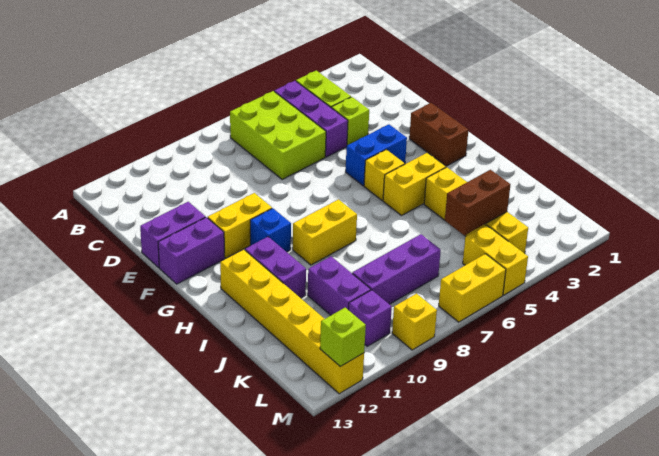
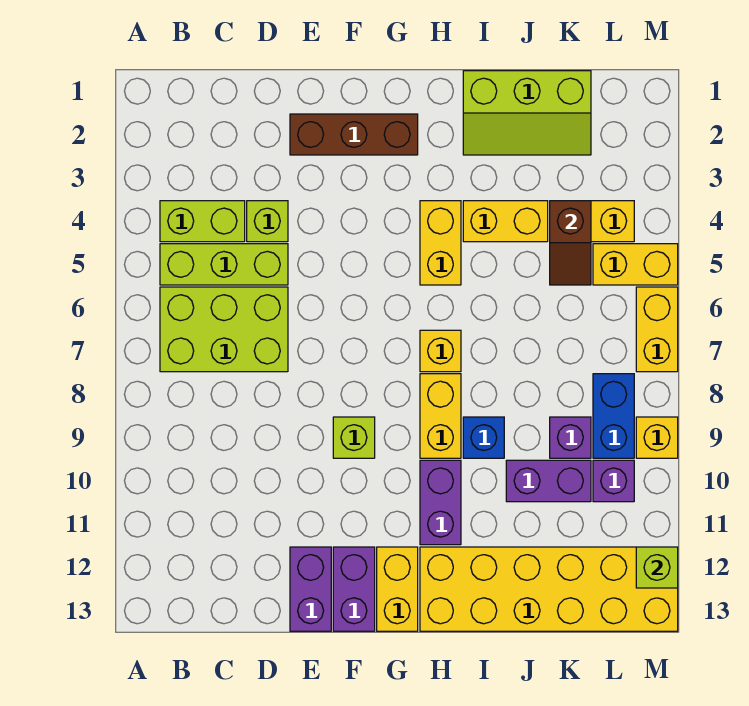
purple 1x3 brick [274,81,348,157] -> lime 1x3 brick [160,244,288,285]
brown 1x2 brick [409,103,468,166] -> brown 1x3 brick [290,114,418,155]
blue 1x2 brick [345,124,407,186] -> blue 1x2 brick moved to [593,374,634,458]
none -> lime 1x1 brick [333,417,375,458]
yellow 1x2 brick [208,193,272,258] -> yellow 1x2 brick moved to [377,547,418,631]
yellow 1x1 brick [364,150,405,200] -> yellow 1x1 brick moved to [420,330,461,372]
blue 1x1 brick [250,208,291,252] -> blue 1x1 brick moved to [463,417,504,458]
purple 1x2 brick [245,237,306,298] -> purple 1x2 brick turned to [420,460,461,545]
yellow 1x6 brick [220,249,364,394] -> yellow 2x6 brick [420,547,678,631]
none -> lime 2x3 slope [463,71,591,155]
brown 1x2 brick [445,170,510,236] -> brown 1x2 slope [550,201,591,285]
purple 1x3 brick [352,234,441,304] -> purple 1x1 brick [550,417,591,458]

